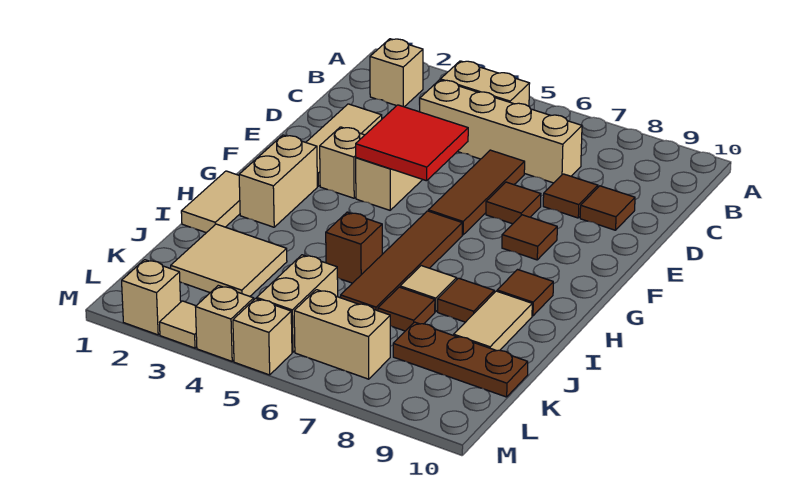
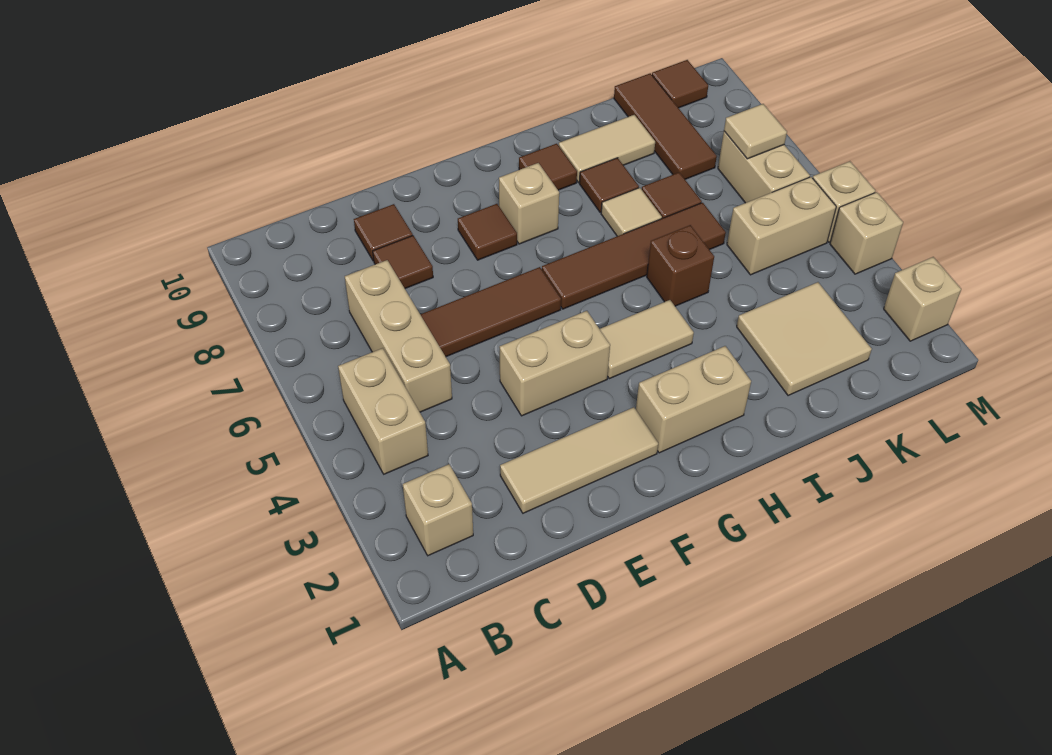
tan 1x4 brick [420,80,582,183] -> tan 1x3 brick [345,260,452,412]
red 2x2 tile [356,105,468,181] -> none
brown 1x1 tile [486,182,541,224] -> brown 1x1 tile moved to [652,60,708,108]
tan 1x1 brick [320,127,364,198] -> tan 1x1 brick moved to [499,163,559,244]
tan 1x2 tile [181,171,240,233] -> tan 1x2 tile moved to [600,300,694,379]
brown 1x3 plate [393,322,528,397] -> brown 1x3 tile [614,73,717,179]
tan 1x1 tile [159,301,197,348] -> tan 1x1 tile moved to [724,104,787,159]

